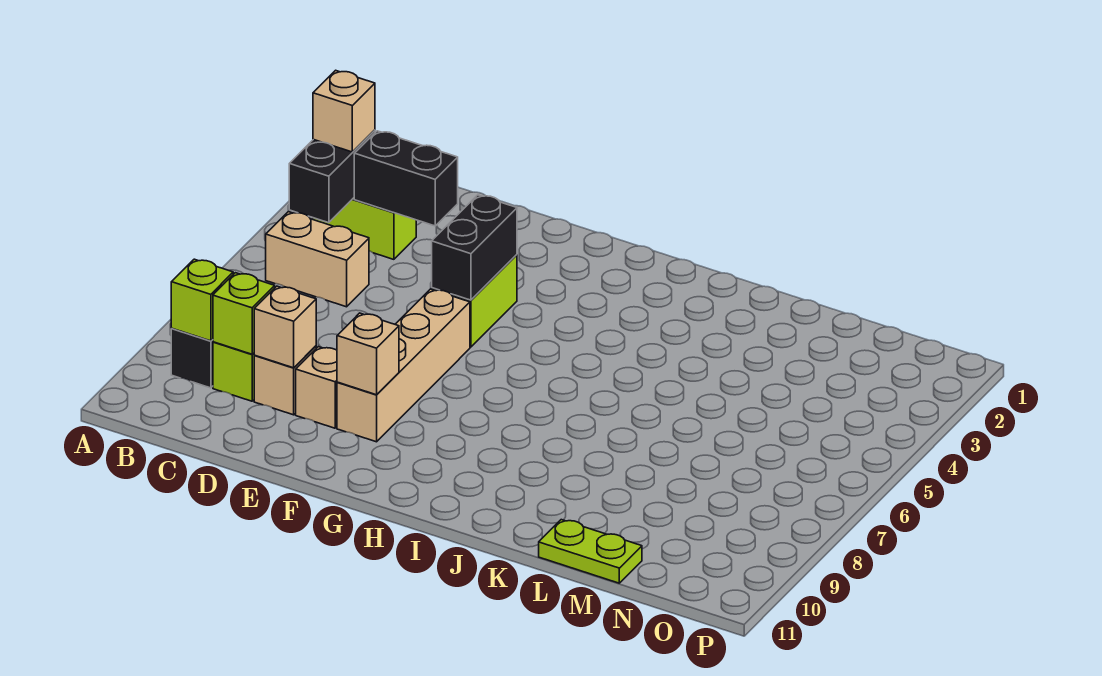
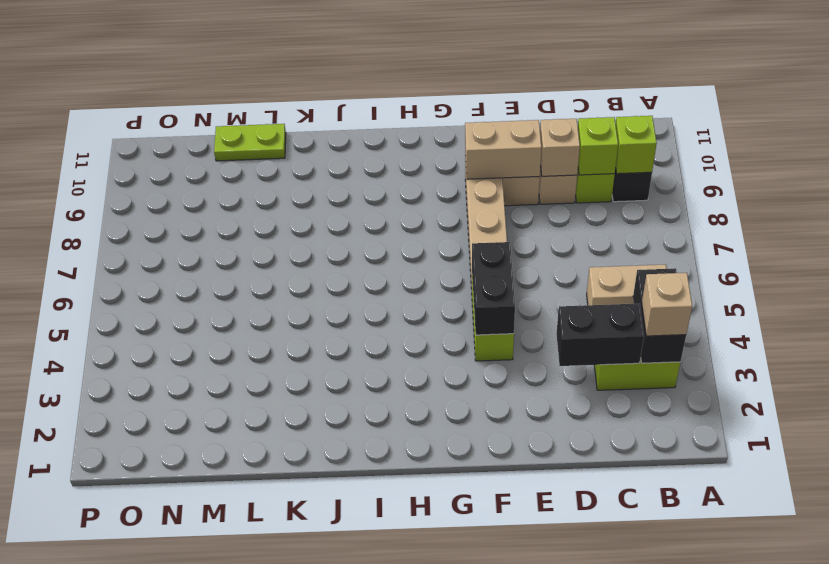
tan 1x1 brick [337,313,399,395] -> tan 1x2 brick [465,120,541,179]

